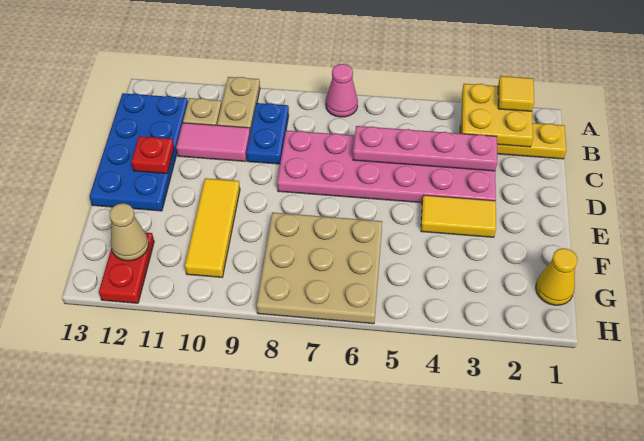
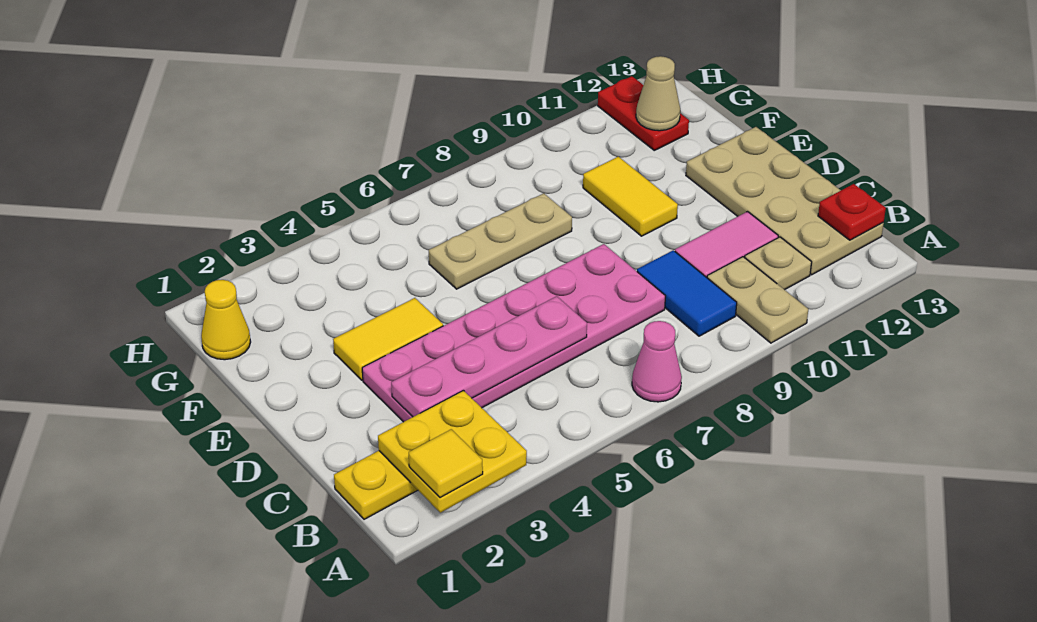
blue 1x2 plate [246,103,289,164] -> blue 1x2 tile [637,250,737,336]
blue 2x4 plate [89,93,188,211] -> tan 2x4 plate [686,127,884,275]
red 1x1 plate [131,136,174,174] -> red 1x1 plate moved to [818,184,886,240]
yellow 1x3 tile [185,178,240,277] -> yellow 1x2 tile [583,157,678,236]
tan 3x3 plate [257,212,382,324] -> tan 1x3 plate [429,193,572,289]

